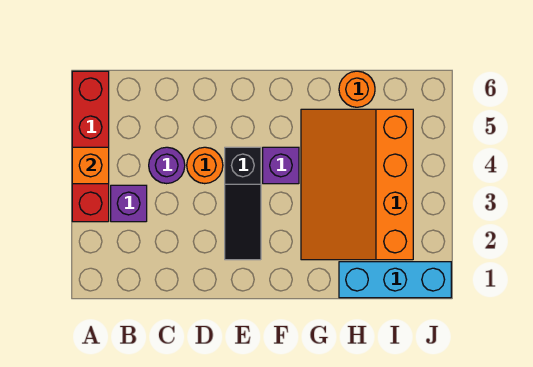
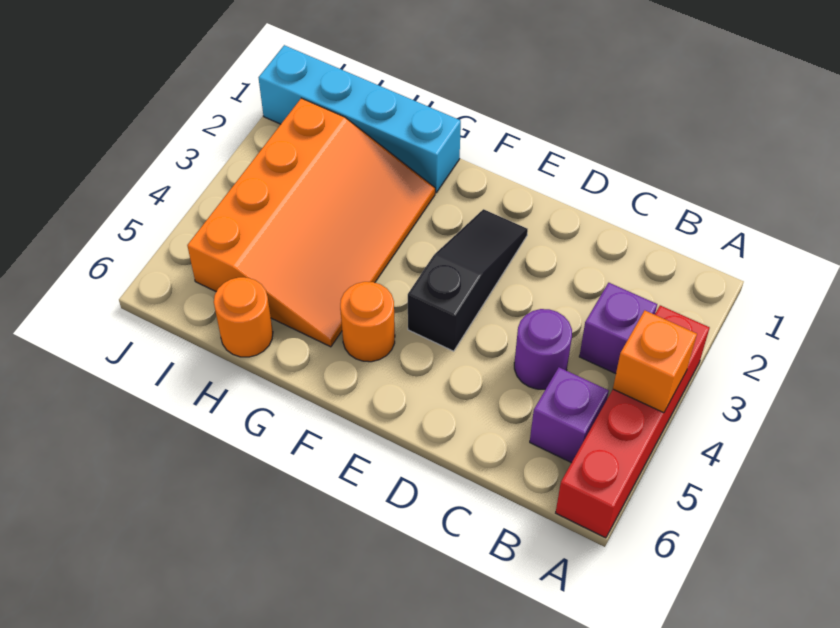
orange 1x1 round brick [187,147,223,184] -> orange 1x1 round brick moved to [340,282,395,362]
purple 1x1 brick [263,147,299,184] -> purple 1x1 brick moved to [530,367,609,463]
cyan 1x3 brick [339,262,451,298] -> cyan 1x4 brick [258,45,461,193]

